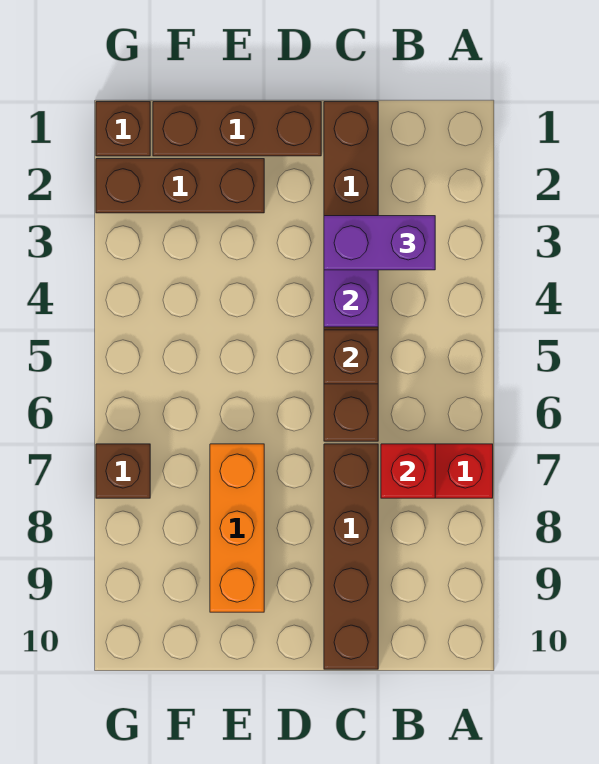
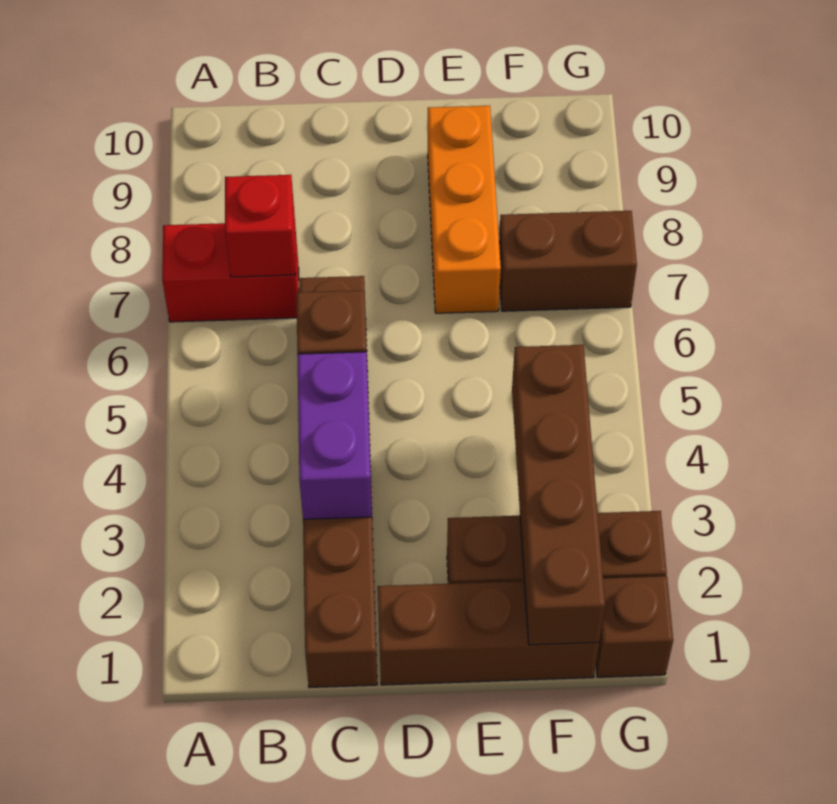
purple 1x2 brick [324,216,435,270] -> none
brown 1x4 brick [324,444,378,669] -> brown 1x4 brick moved to [512,345,605,645]
brown 1x1 brick [96,444,150,498] -> brown 1x2 brick [499,211,637,311]

